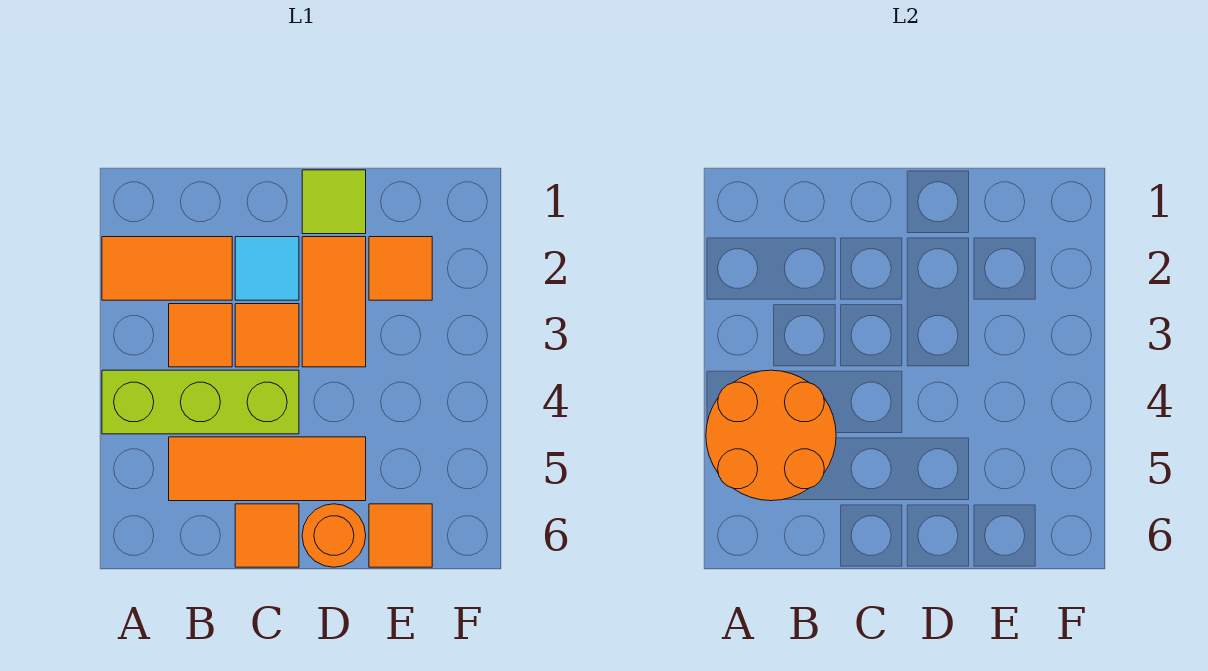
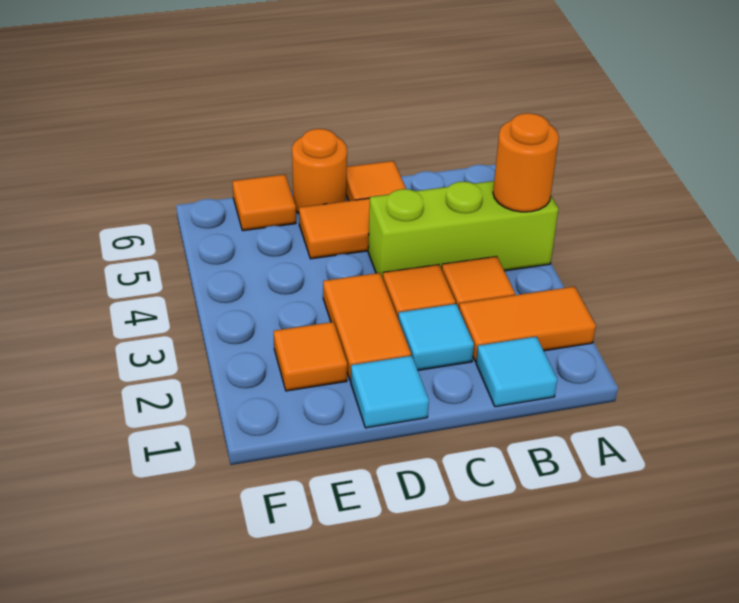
orange 2x2 round brick [706,370,836,501] -> orange 1x1 round brick [493,113,559,212]
none -> cyan 1x1 tile [476,337,557,407]
lime 1x1 tile [302,170,366,234] -> cyan 1x1 tile [351,356,429,428]

